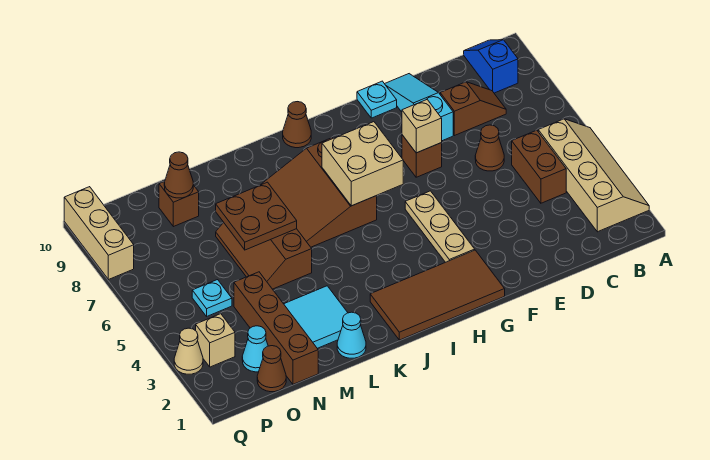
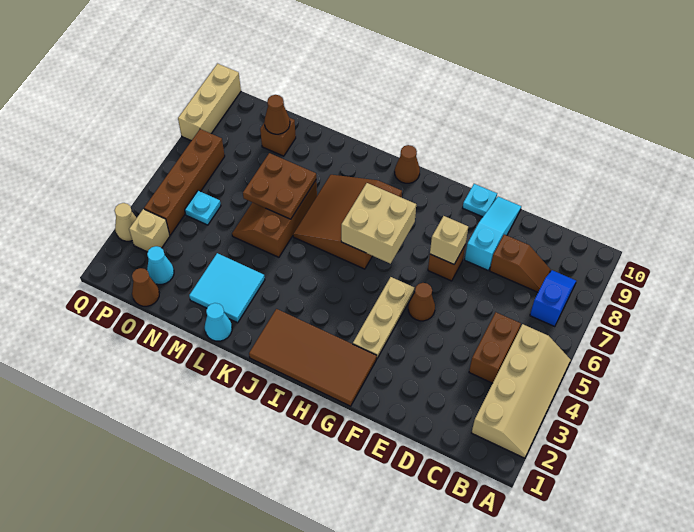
blue 1x2 slope [464,40,518,93] -> blue 1x2 slope moved to [530,270,576,327]
brown 1x1 cone [475,125,504,171] -> brown 1x1 cone moved to [408,283,435,321]
brown 1x4 brick [234,272,318,384] -> brown 1x4 brick moved to [144,129,225,235]

